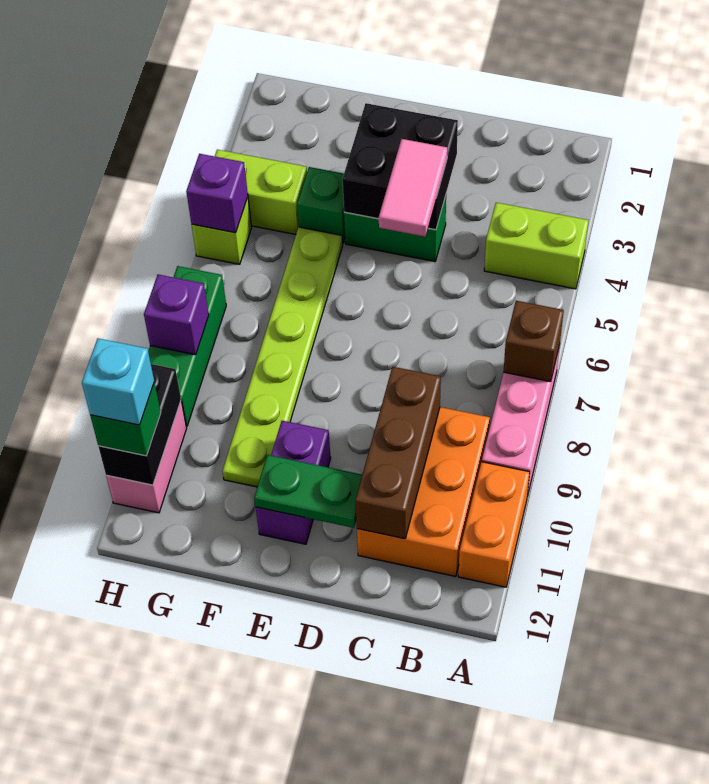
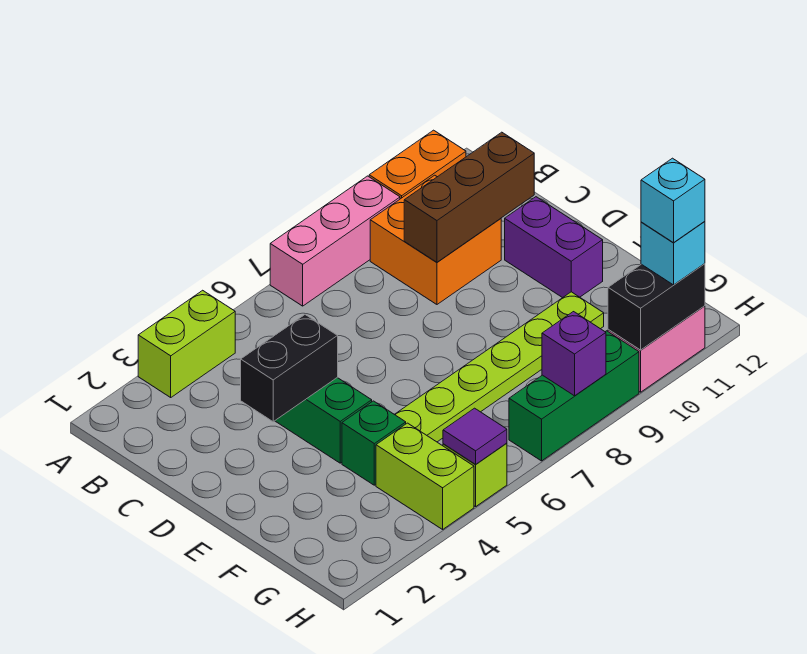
lime 1x2 brick [484,203,589,289] -> lime 1x2 brick turned to [138,290,235,397]
brown 1x1 brick [503,301,564,382] -> none
orange 2x3 brick [357,407,490,577] -> orange 2x2 brick [370,175,501,304]
black 2x2 brick [342,103,458,230] -> black 1x2 brick [241,315,338,422]
pink 1x2 tile [379,139,447,237] -> none
green 1x2 plate [254,455,362,528] -> none
purple 1x2 brick [256,421,331,544] -> purple 1x2 brick turned to [505,197,603,298]
purple 1x1 brick [186,154,248,233] -> purple 1x1 tile [443,408,507,464]
green 1x1 brick [90,382,161,456] -> cyan 1x1 brick [641,221,705,285]

